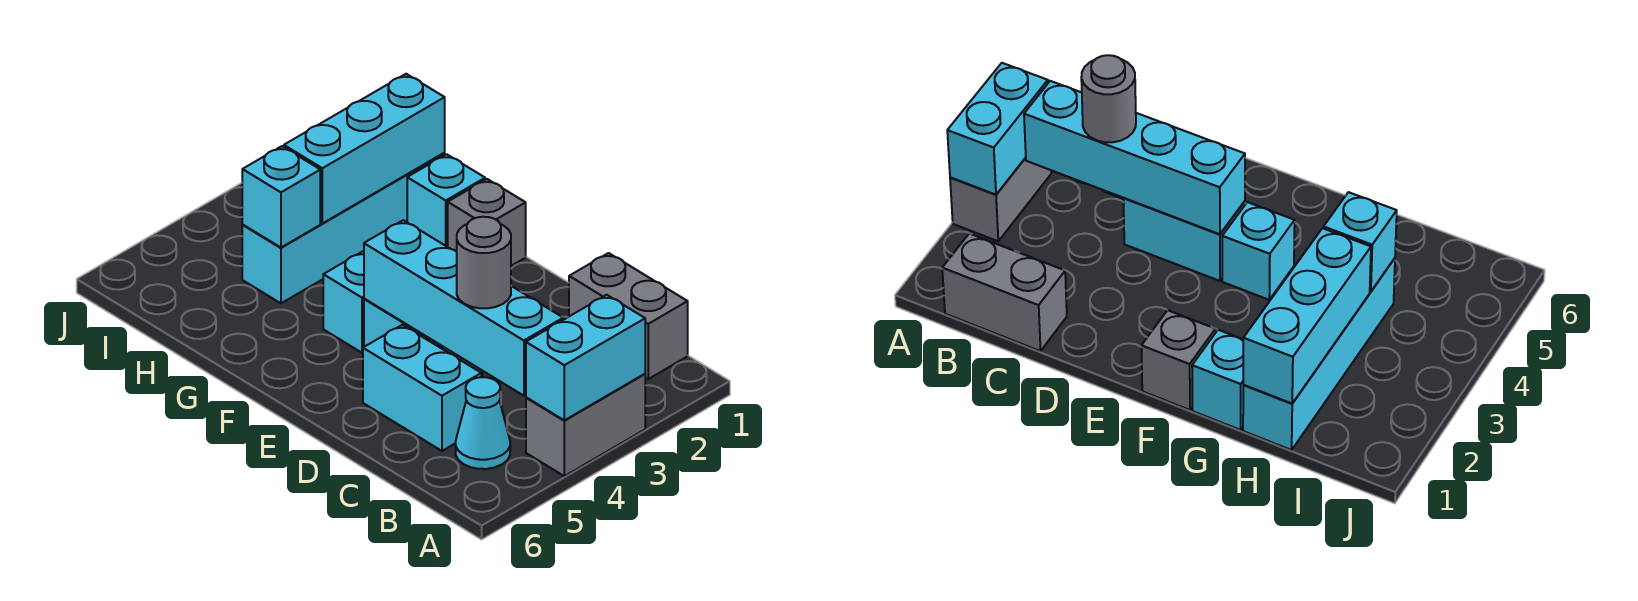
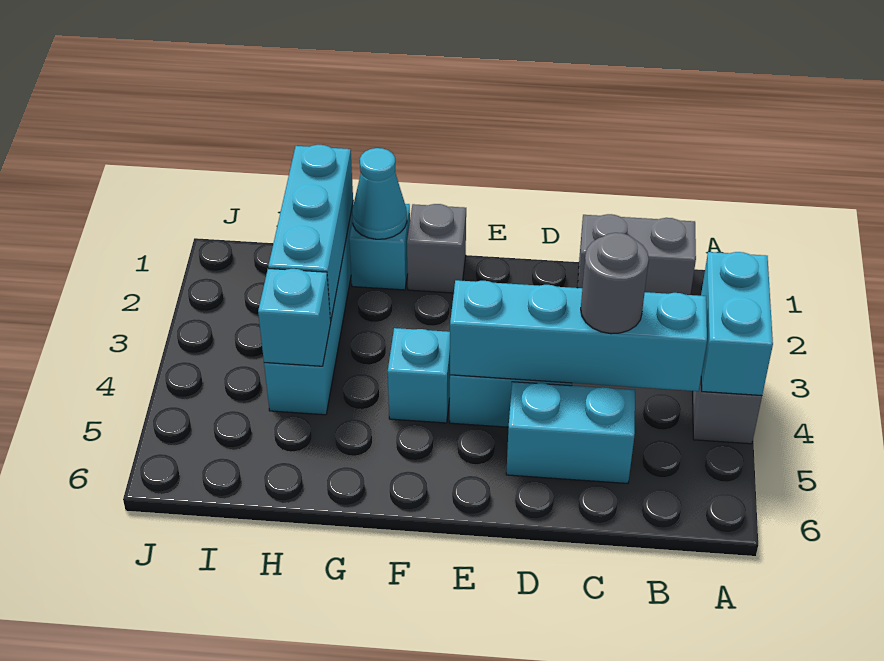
cyan 1x1 cone [456,377,510,469] -> cyan 1x1 cone moved to [352,148,407,239]

